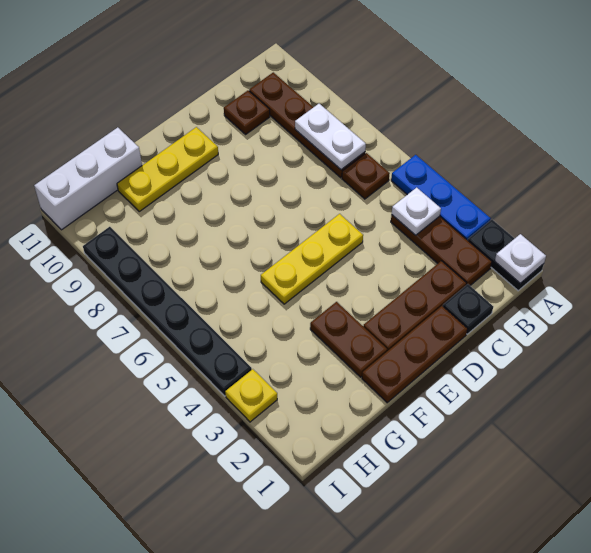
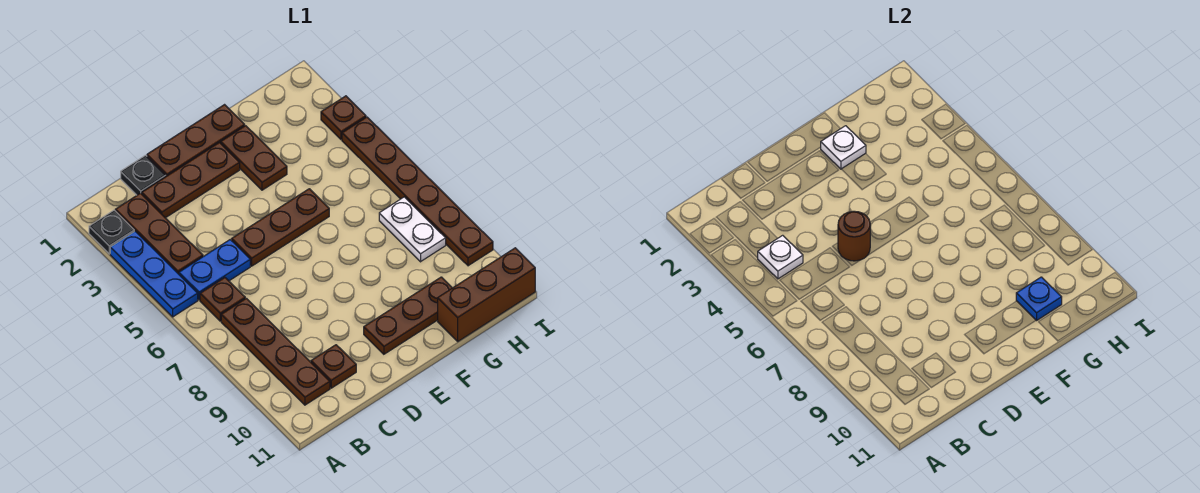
black 1x2 plate [468,220,544,291] -> black 1x1 plate [89,210,134,254]
white 1x1 plate [495,234,546,283] -> white 1x1 plate moved to [821,126,866,169]
none -> blue 1x2 plate [179,240,250,300]
white 1x2 plate [295,104,366,170] -> white 1x2 plate moved to [379,197,446,262]
yellow 1x3 plate [261,214,363,304] -> brown 1x3 plate [232,189,329,266]
none -> brown 1x1 round brick [838,211,870,261]
yellow 1x3 plate [117,127,218,211] -> brown 1x3 plate [364,277,452,354]
none -> blue 1x1 plate [1016,277,1062,320]
white 1x3 brick [34,127,142,230] -> brown 1x3 brick [438,248,535,341]
yellow 1x1 plate [225,369,277,422] -> brown 1x1 plate [321,96,366,139]
black 1x6 plate [83,227,252,396] -> brown 1x6 plate [342,117,493,266]

